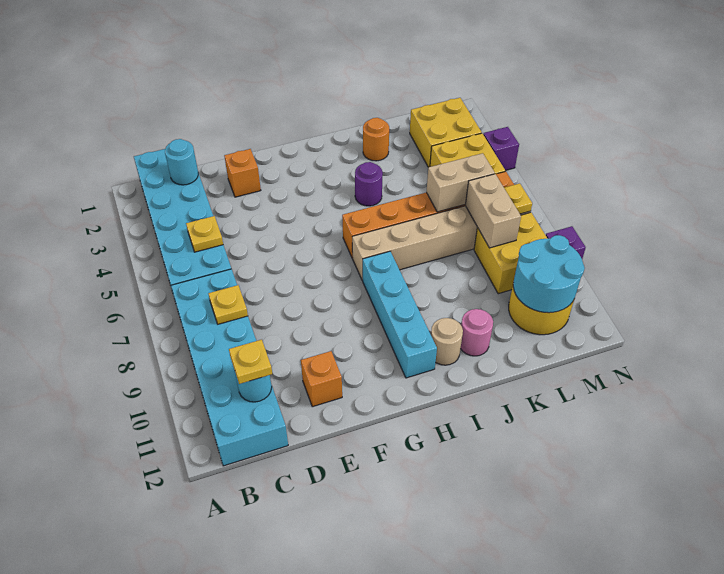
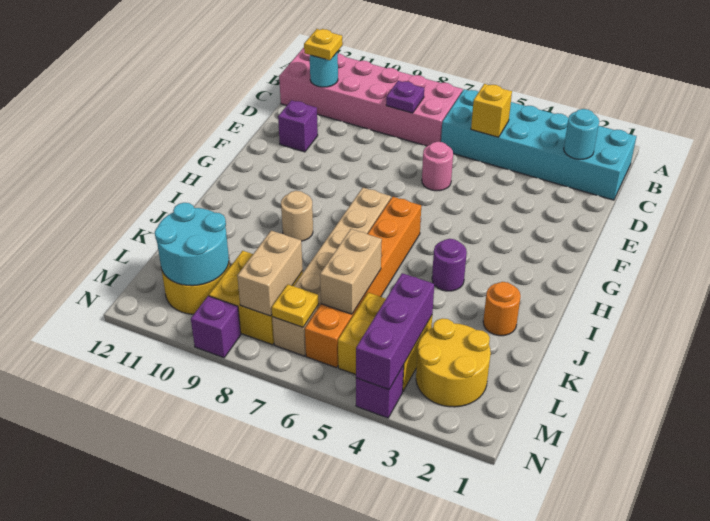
cyan 2x6 brick [171,269,288,466] -> pink 2x6 brick [279,48,463,146]
yellow 1x1 plate [186,216,223,252] -> yellow 1x1 brick [471,84,512,137]
yellow 1x1 plate [208,285,248,324] -> purple 1x1 plate [386,81,424,113]
orange 1x1 brick [224,149,261,197] -> none
orange 1x1 brick [301,351,342,407] -> purple 1x1 brick [278,100,318,152]
cyan 1x4 brick [363,251,437,378] -> none
tan 1x1 round brick [431,318,463,365] -> tan 1x1 round brick moved to [281,191,313,241]
pink 1x1 round brick [461,309,493,356] -> pink 1x1 round brick moved to [422,142,453,191]
yellow 2x2 brick [410,98,482,167] -> yellow 2x2 round brick [416,318,491,407]
none -> purple 1x3 brick [356,273,434,390]
tan 1x2 brick [465,174,521,248] -> tan 1x2 brick turned to [237,231,303,316]

